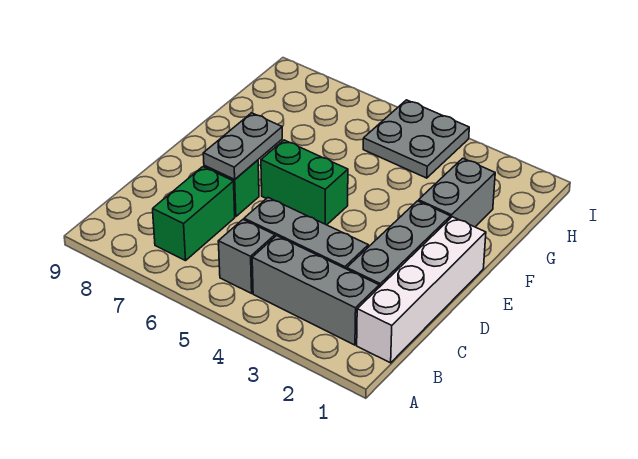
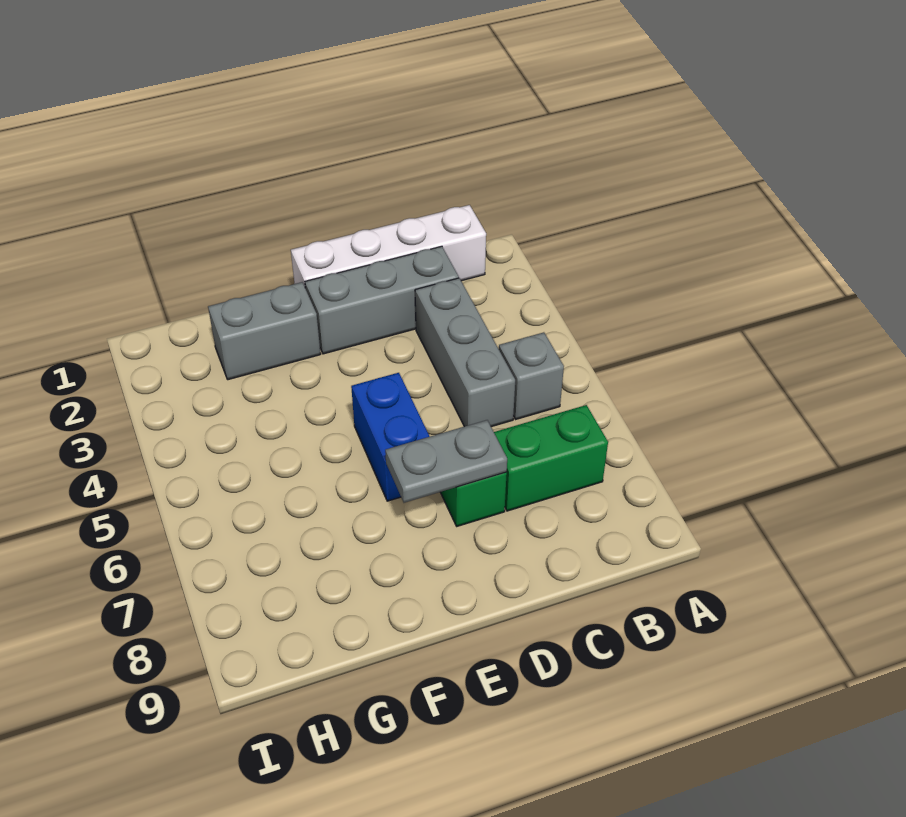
grey 1x3 brick [252,236,379,345] -> none
green 1x2 brick [261,140,348,225] -> blue 1x2 brick [351,373,430,501]
grey 2x2 plate [363,100,469,178] -> none

